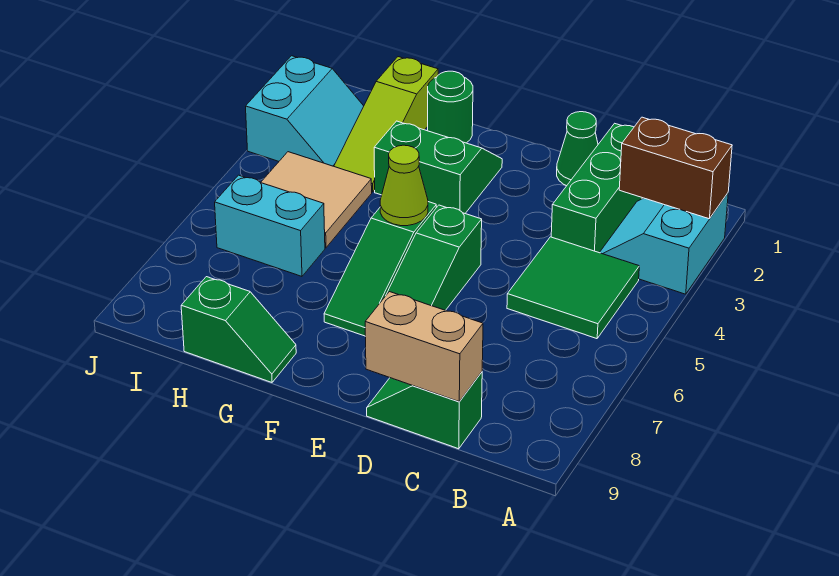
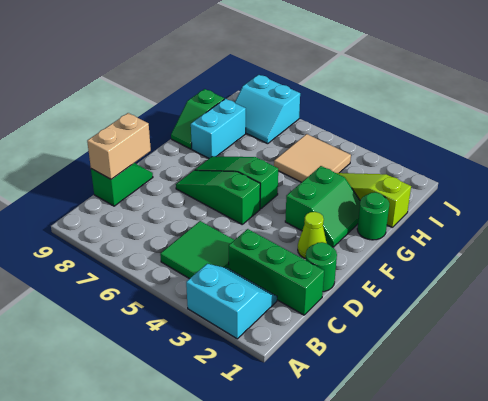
brown 1x2 brick [619,117,732,219] -> none
green 1x1 cone [557,112,598,186] -> green 1x1 round brick [306,242,337,292]
lime 1x1 cone [380,145,428,226] -> lime 1x1 cone moved to [298,212,326,259]
cyan 1x2 brick [215,175,325,276] -> cyan 1x2 brick moved to [191,99,246,158]
cyan 2x2 slope [246,56,364,166] -> cyan 2x2 slope moved to [235,75,300,144]

